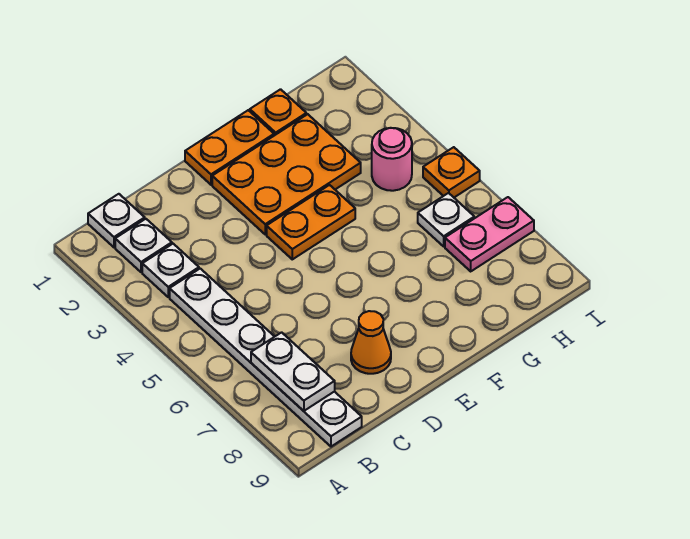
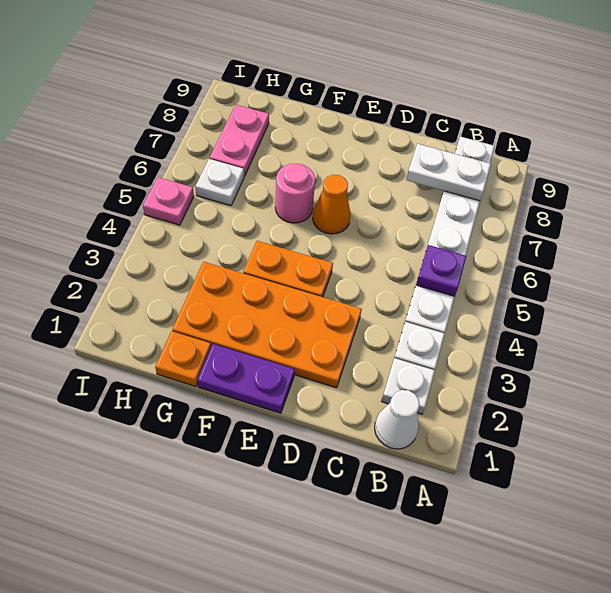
white 1x1 plate [88,194,145,247] -> white 1x1 cone [375,390,419,449]
none -> purple 1x1 plate [416,245,466,296]
white 1x2 plate [251,332,335,411] -> white 1x2 plate turned to [406,144,491,201]
orange 1x1 cone [351,311,391,374] -> orange 1x1 cone moved to [313,175,351,234]
orange 1x2 plate [185,110,274,185] -> purple 1x2 plate [197,344,295,413]
orange 2x3 plate [212,114,361,234] -> orange 2x4 plate [172,262,362,388]
pink 1x1 round brick [372,128,412,191] -> pink 1x1 round brick moved to [275,164,315,223]
pink 1x2 plate [445,197,534,271] -> pink 1x2 plate turned to [210,105,269,177]
orange 1x1 plate [423,147,480,197] -> pink 1x1 plate [143,177,194,225]

